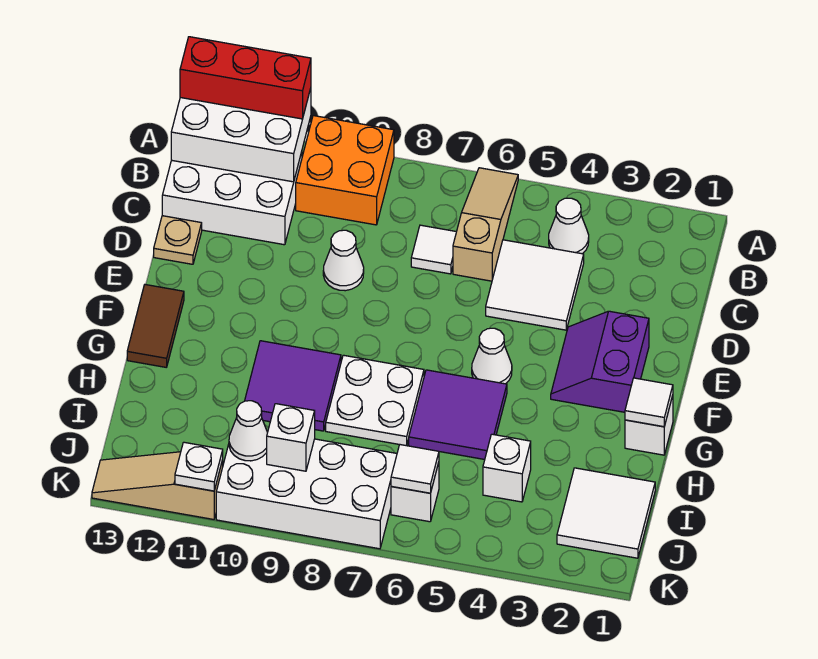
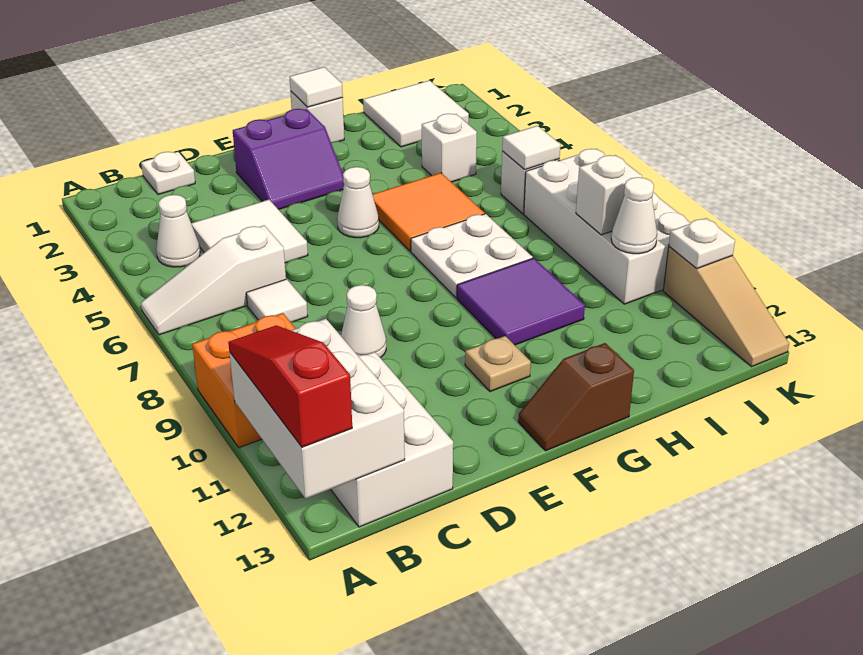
tan 1x3 slope [453,168,518,281] -> white 1x3 slope [141,225,286,335]
red 1x3 brick [180,37,311,119] -> red 1x3 slope [228,325,352,447]
none -> white 1x1 plate [141,152,195,195]
tan 1x1 plate [154,216,202,264] -> tan 1x1 plate moved to [465,336,531,392]
brown 1x2 tile [127,284,184,367] -> brown 1x2 slope [518,343,634,451]
purple 2x2 tile [409,370,507,459] -> orange 2x2 tile [372,173,485,251]

